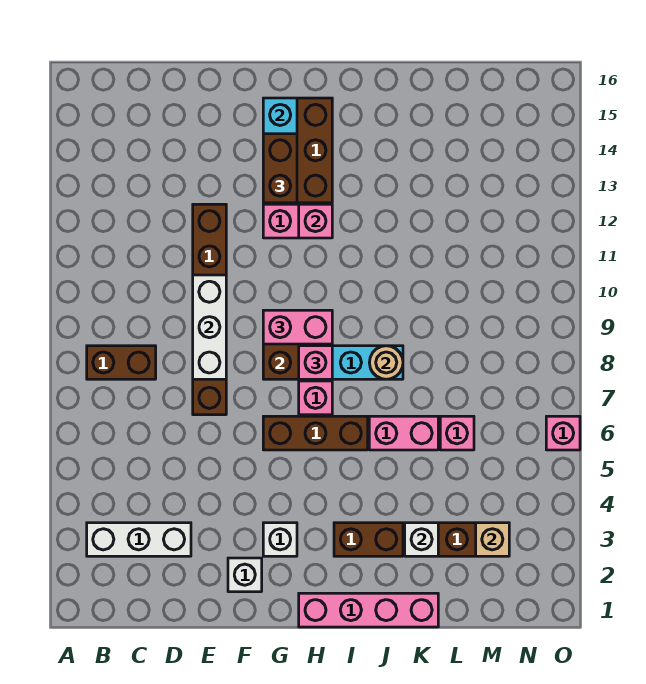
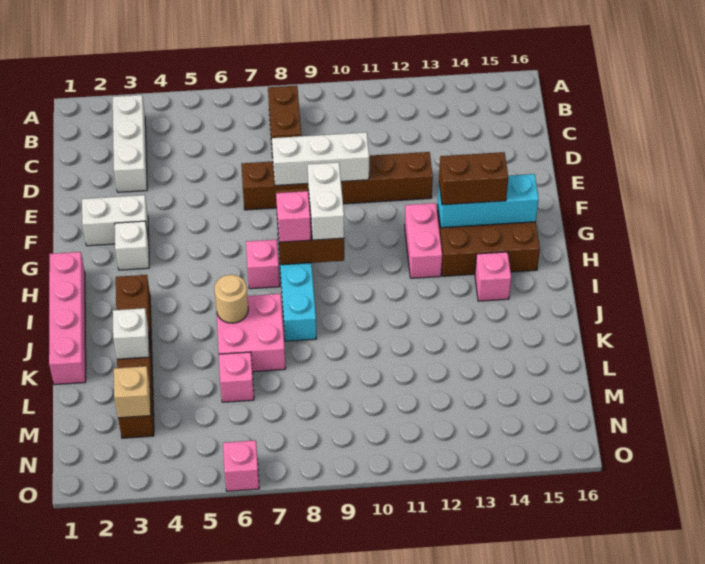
white 1x1 brick [228,558,262,592] -> white 1x2 brick [82,195,149,246]
brown 1x3 brick [263,416,368,450] -> none
pink 1x2 brick [263,310,332,344] -> white 1x2 brick [308,162,344,240]
pink 1x1 brick [299,204,332,238] -> pink 1x1 brick moved to [475,252,511,301]
pink 1x2 brick [369,416,438,450] -> pink 2x2 brick [217,294,286,372]
tan 1x1 round brick [369,346,403,379] -> tan 1x1 round brick moved to [214,275,248,323]

